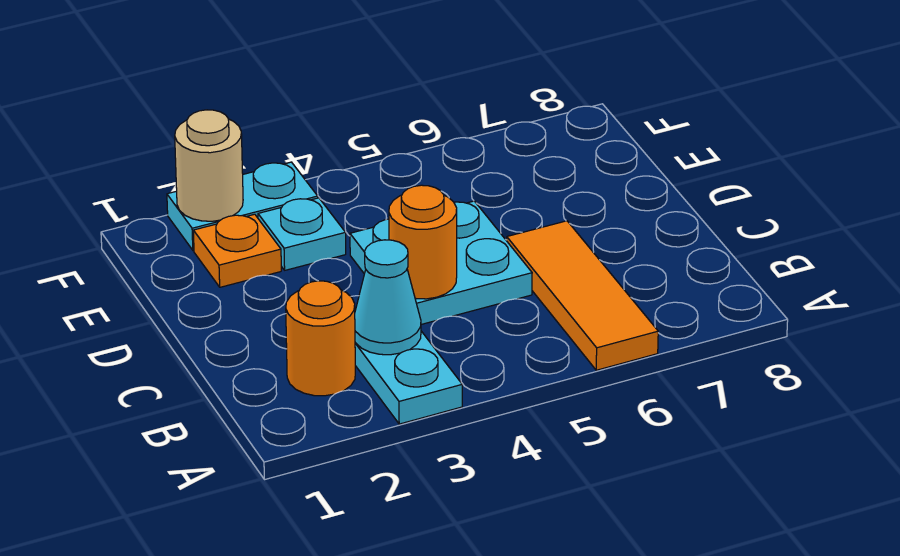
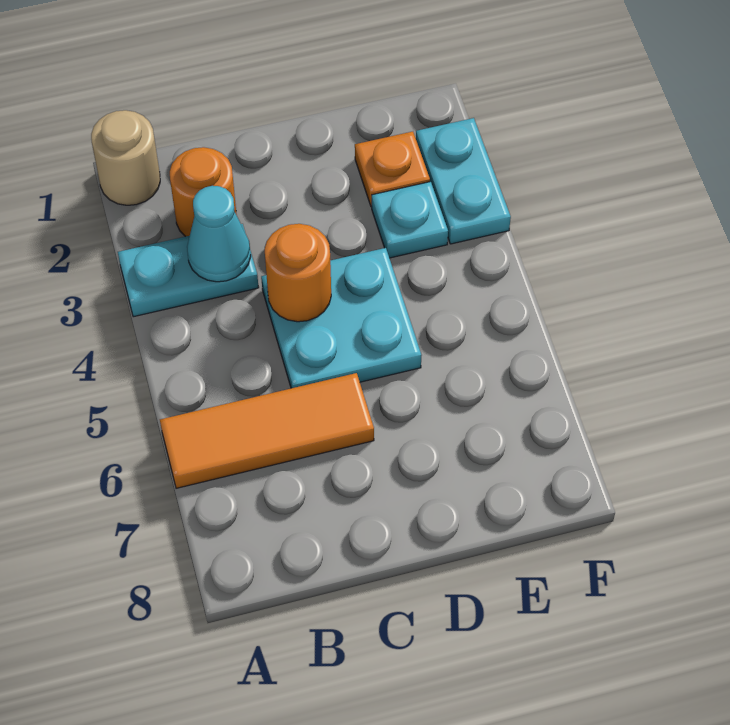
tan 1x1 round brick [175,110,243,221] -> tan 1x1 round brick moved to [91,110,160,205]

